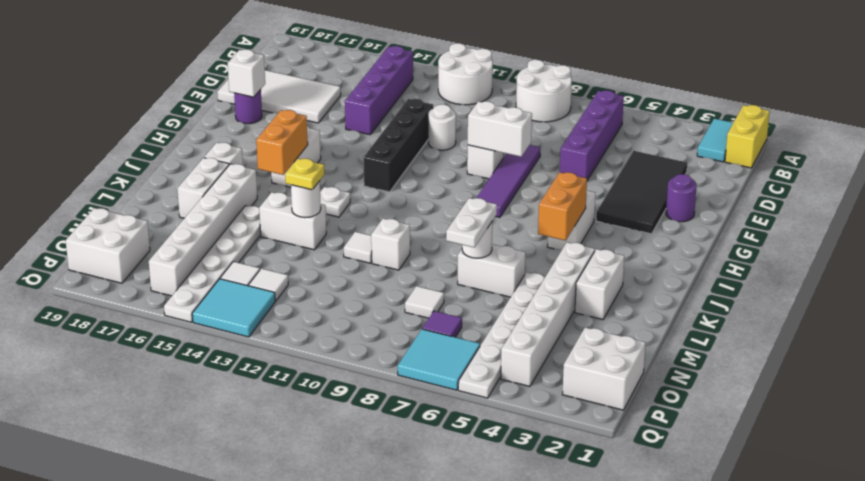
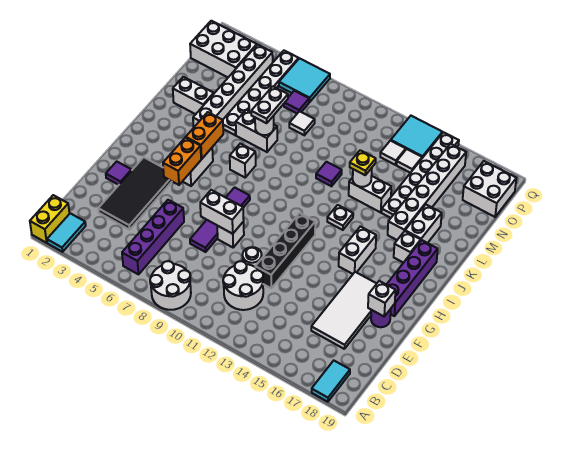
white 2x2 round brick [438,43,493,105] -> white 2x2 round brick moved to [223,261,263,310]
none -> cyan 1x2 tile [312,361,350,402]
purple 1x4 brick [345,46,413,135] -> purple 1x4 brick moved to [386,240,438,316]
white 2x4 tile [217,70,341,123] -> white 2x4 tile turned to [311,272,377,349]
purple 1x1 round brick [666,174,697,222] -> purple 1x1 tile [106,161,132,185]
orange 1x2 brick [256,110,308,175] -> orange 1x2 brick moved to [163,137,201,185]
white 1x2 brick [575,249,624,319] -> white 1x2 brick turned to [173,77,214,114]
white 1x1 brick [371,219,410,270] -> white 1x1 brick moved to [230,144,256,177]
white 1x1 tile [344,232,372,263] -> purple 1x1 tile [316,162,342,186]
white 2x2 brick [562,327,646,410] -> white 2x3 brick [190,21,257,77]

